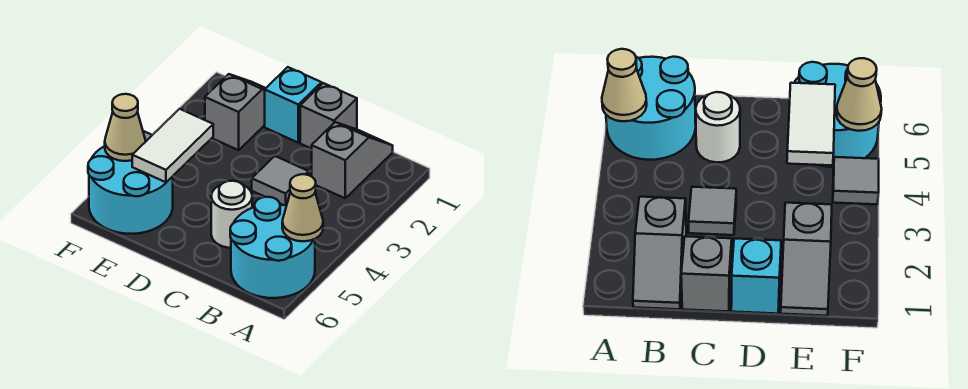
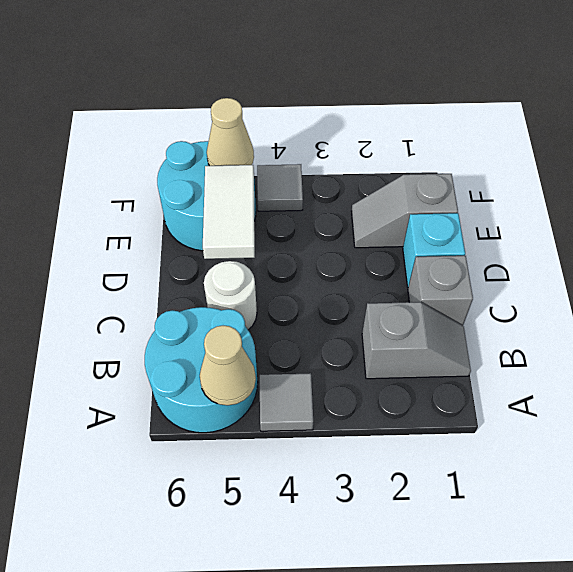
grey 1x1 tile [252,156,309,205] -> grey 1x1 tile moved to [260,373,313,431]
grey 1x2 slope [205,74,266,150] -> grey 1x2 slope turned to [351,174,458,248]
white 1x2 tile [132,109,213,182] -> white 1x2 tile turned to [203,165,255,259]

